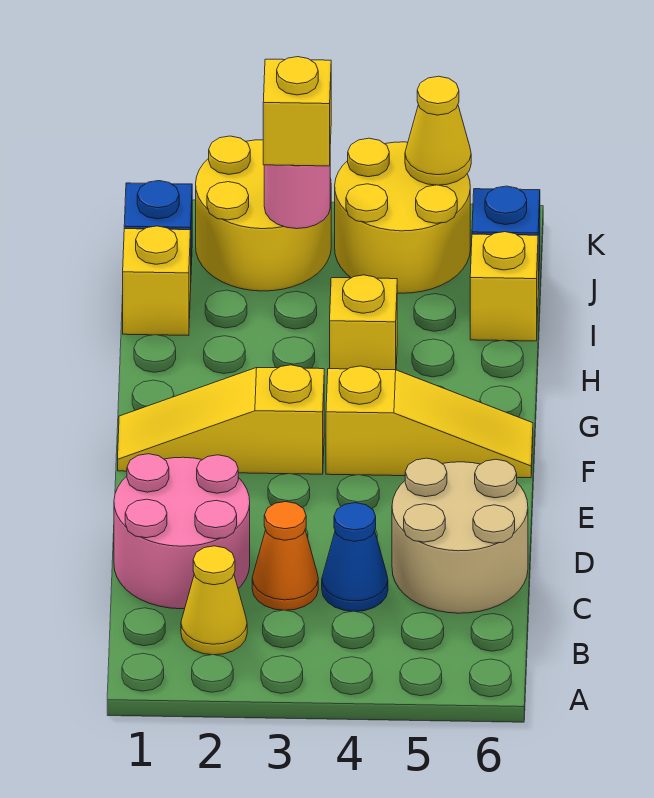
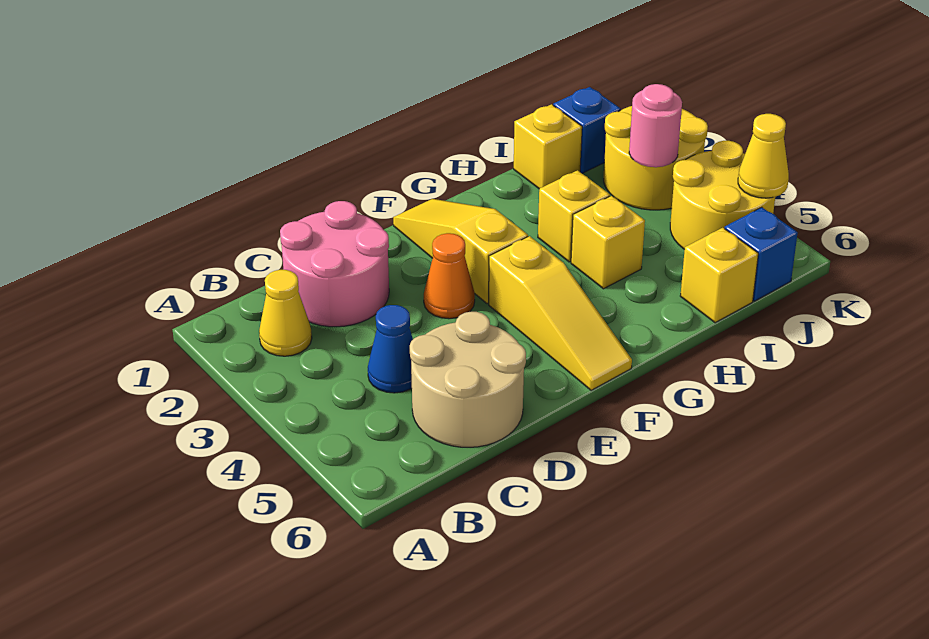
orange 1x1 cone [252,502,318,610] -> orange 1x1 cone moved to [424,233,475,319]
yellow 1x1 brick [263,57,331,166] -> yellow 1x1 brick moved to [538,170,610,262]

